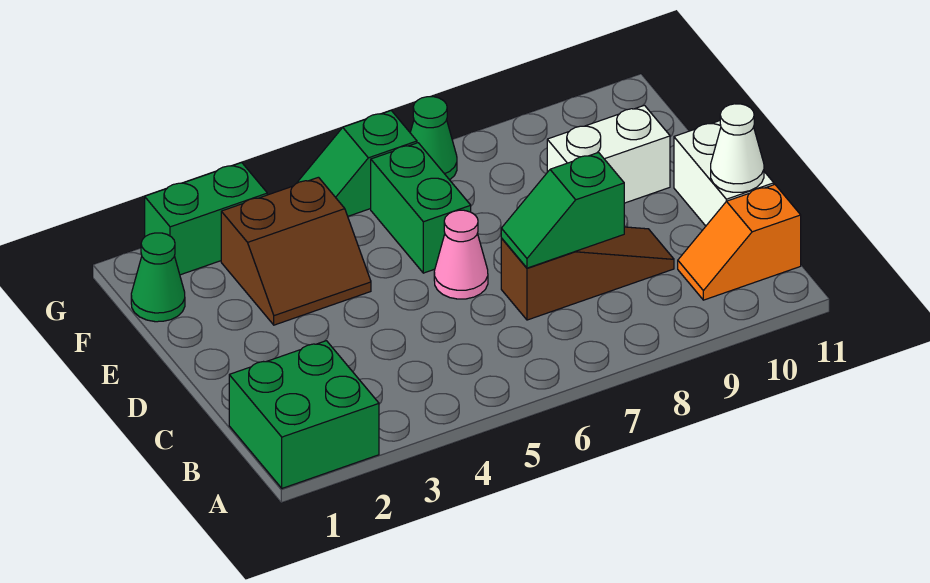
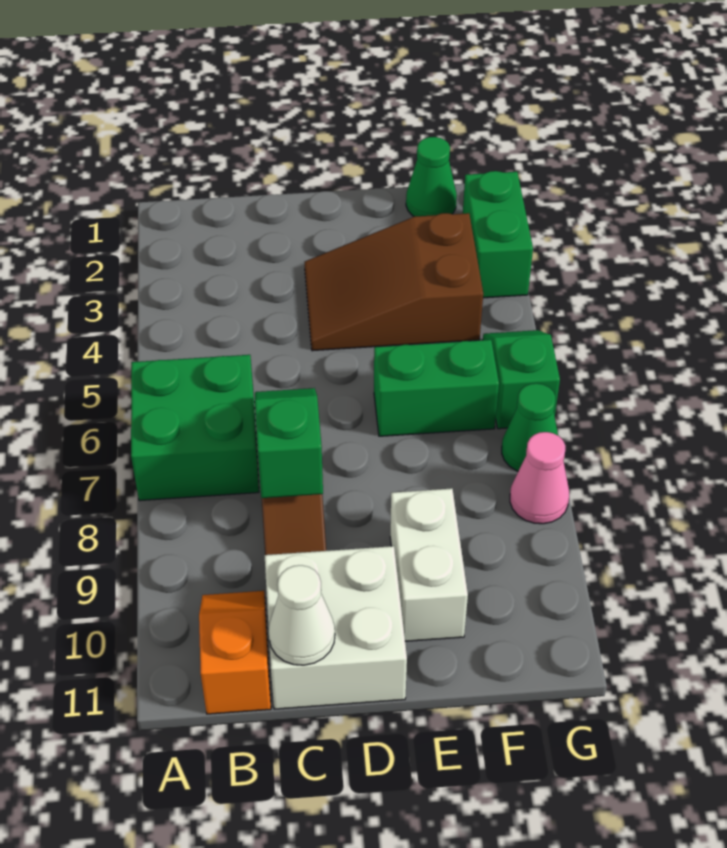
green 2x2 brick [229,341,379,488] -> green 2x2 brick moved to [131,355,259,501]
white 1x2 brick [674,121,774,226] -> white 2x2 brick [265,546,407,709]
pink 1x1 cone [434,210,488,299] -> pink 1x1 cone moved to [510,432,569,524]
brown 2x2 slope [221,177,371,325] -> brown 2x3 slope [305,213,483,351]

